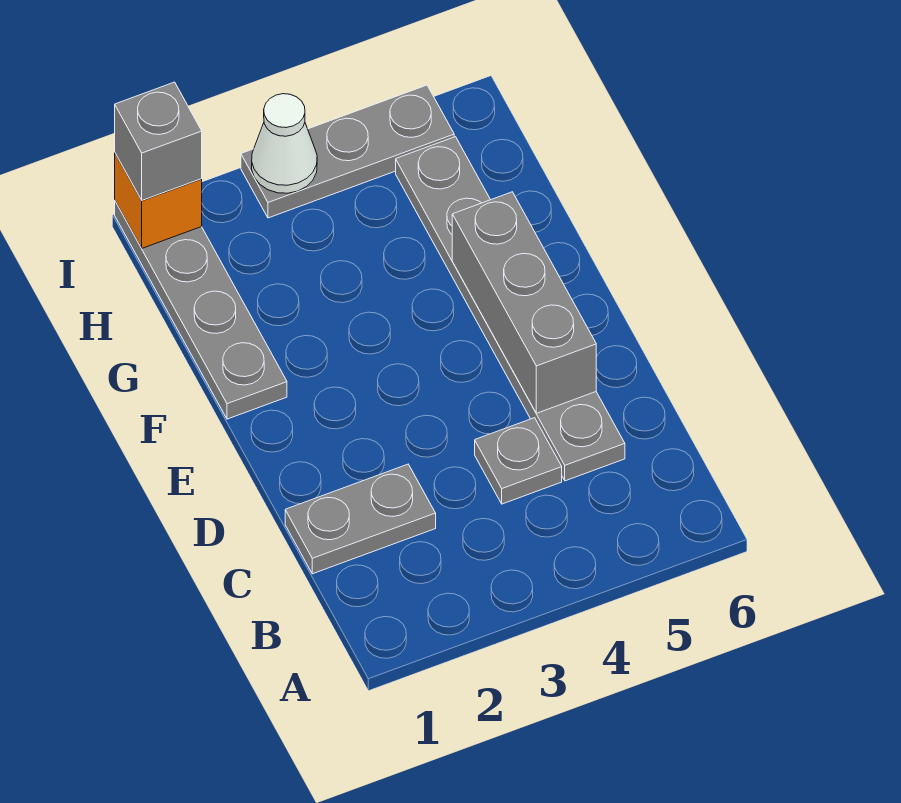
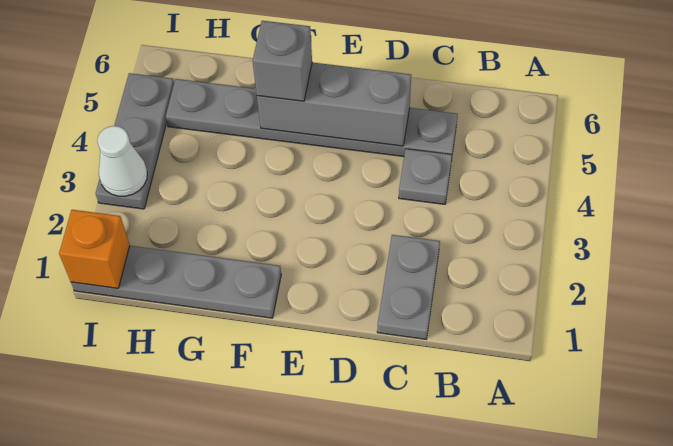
grey 1x1 brick [115,82,202,200] -> grey 1x1 brick moved to [253,21,312,101]

